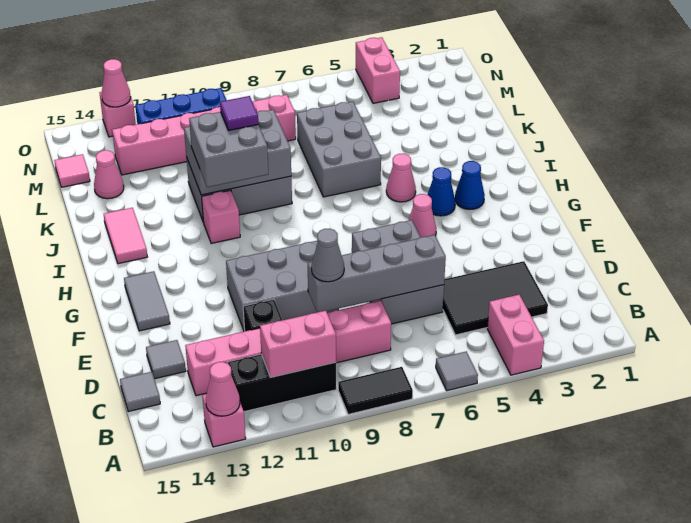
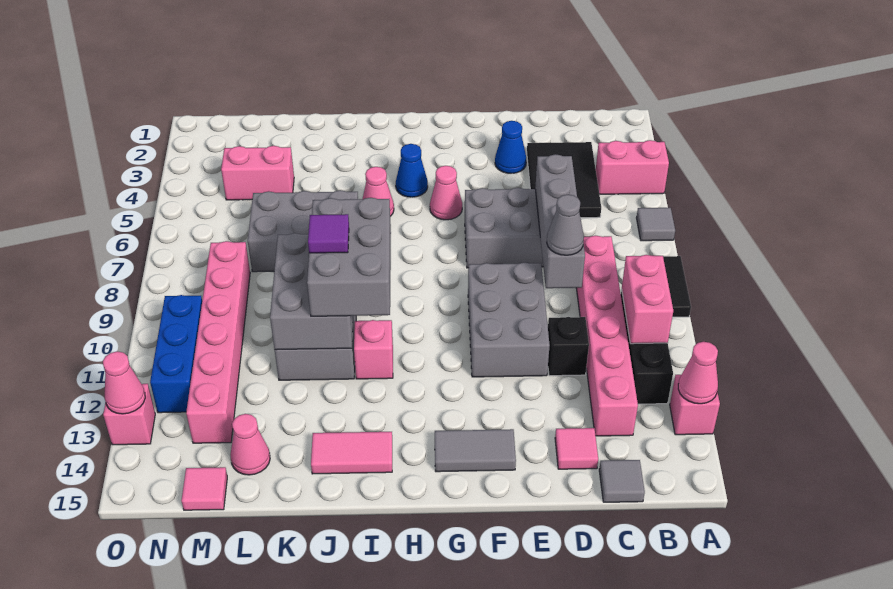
grey 1x1 tile [146,340,186,379] -> pink 1x1 tile [555,428,598,469]
blue 1x1 cone [455,161,485,209] -> blue 1x1 cone moved to [495,121,526,174]
grey 2x2 brick [189,112,268,187] -> grey 2x3 brick [307,198,391,316]
pink 1x2 brick [356,37,400,103] -> pink 1x2 brick moved to [221,146,294,200]

